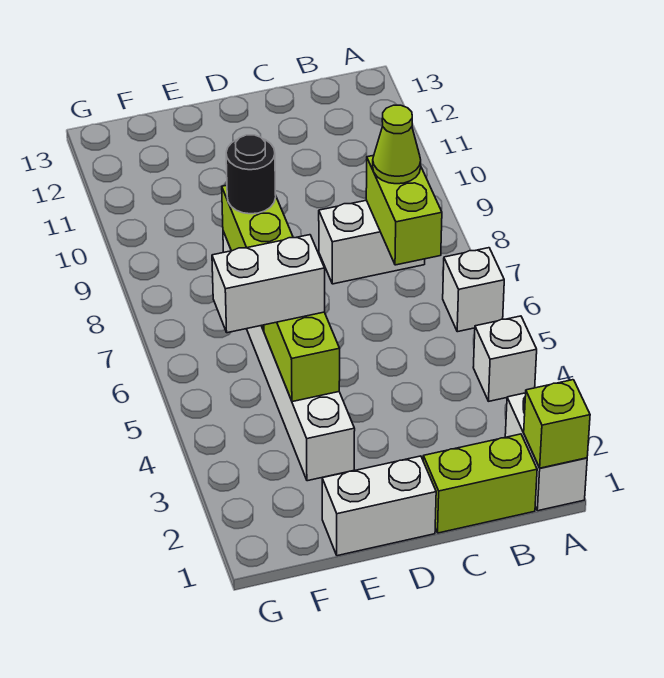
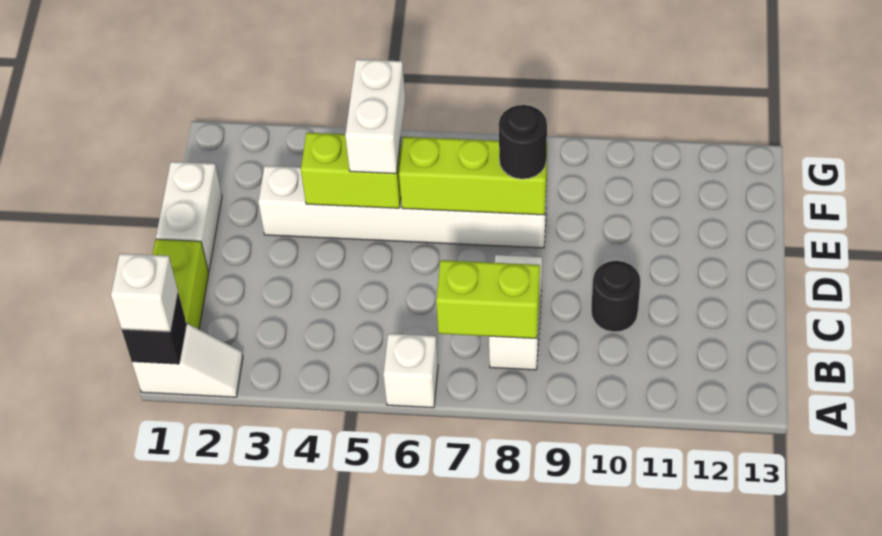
white 1x2 brick [505,393,587,511] -> white 1x2 slope [132,324,243,397]
lime 1x1 brick [524,380,590,468] -> black 1x1 brick [122,292,186,364]
white 1x1 brick [473,316,537,401] -> white 1x1 brick moved to [111,254,178,332]
lime 1x1 cone [373,105,421,184] -> none
none -> black 1x1 round brick [591,261,640,332]

